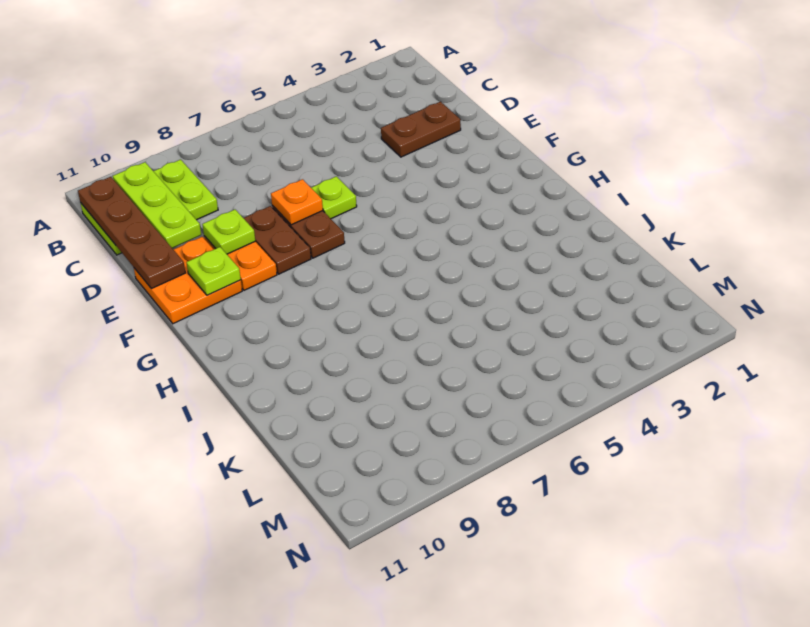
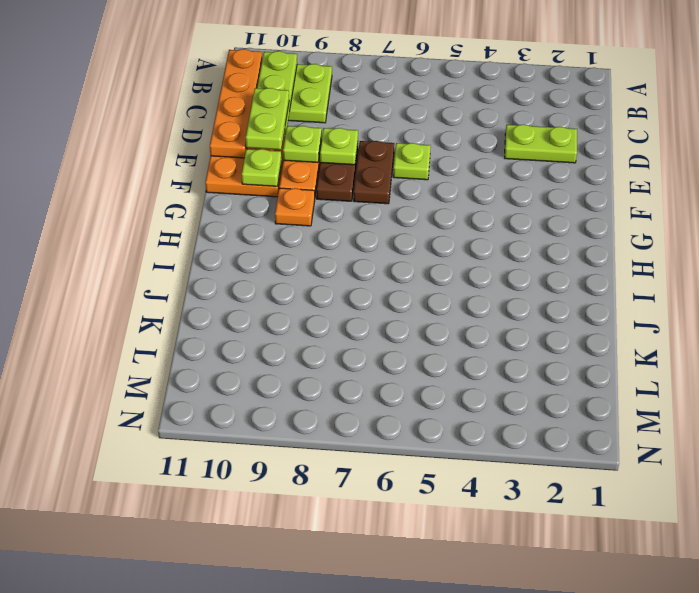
brown 1x4 plate [78,177,185,289] -> orange 1x4 plate [210,49,262,158]
brown 1x2 plate [381,102,461,157] -> lime 1x2 plate [505,124,577,163]
none -> lime 1x2 plate [246,88,289,150]
orange 1x1 plate [271,179,323,225] -> orange 1x1 plate moved to [275,188,315,226]
none -> lime 1x1 plate [320,128,358,165]

